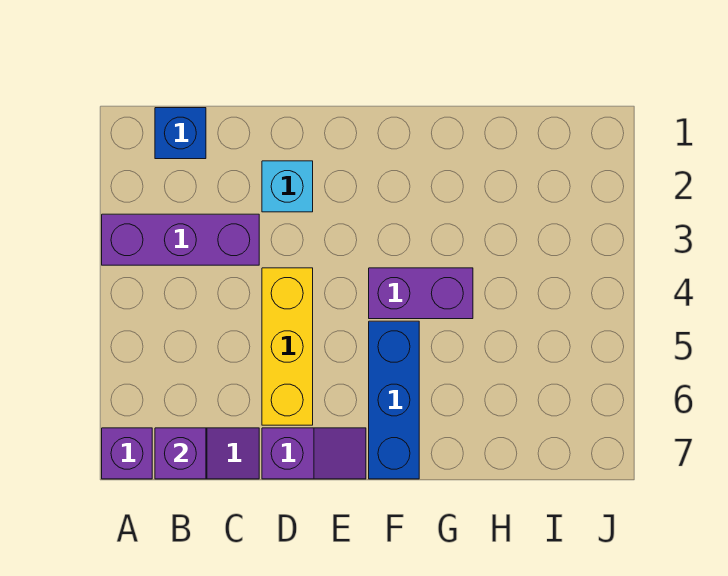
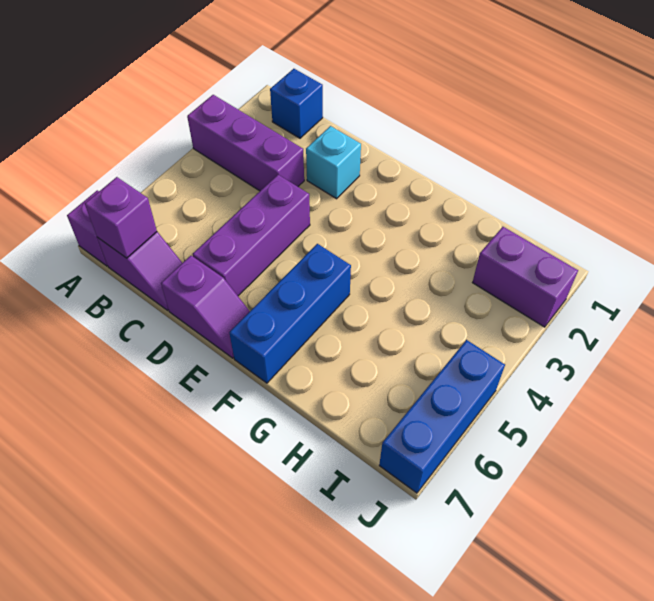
yellow 1x3 brick [262,268,313,425] -> purple 1x3 brick [193,175,310,296]
purple 1x2 brick [369,268,473,319] -> purple 1x2 brick moved to [473,227,578,327]
none -> blue 1x3 brick [379,340,505,493]

